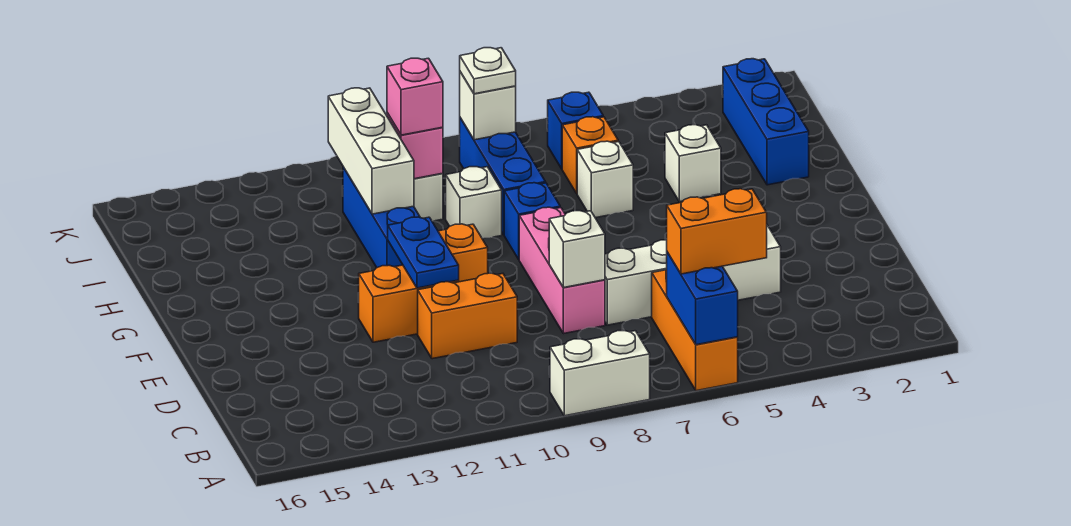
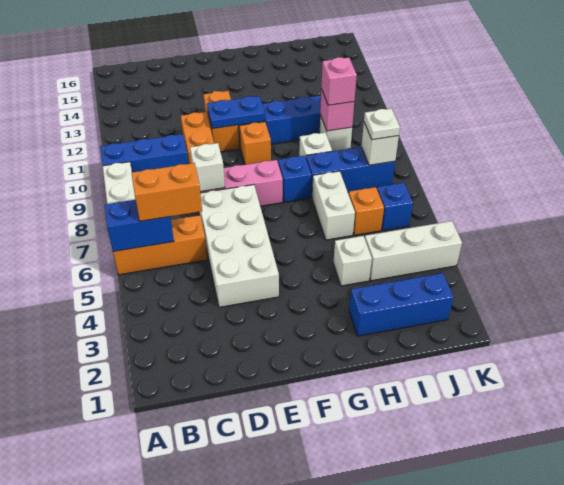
none -> blue 1x3 brick [100,134,188,172]
orange 1x2 brick [667,189,767,274] -> orange 1x2 brick turned to [131,163,202,221]
white 1x4 brick [605,225,781,325] -> white 2x4 brick [199,185,279,307]
white 1x1 brick [577,141,633,218] -> white 1x2 brick [312,171,355,240]
white 1x3 brick [328,88,414,214] -> white 1x3 brick moved to [365,221,462,281]

